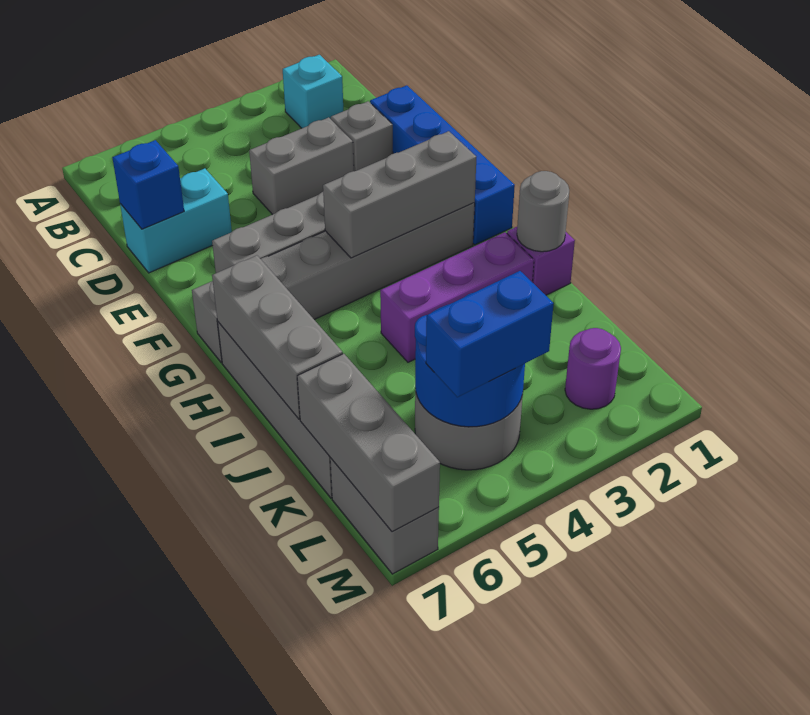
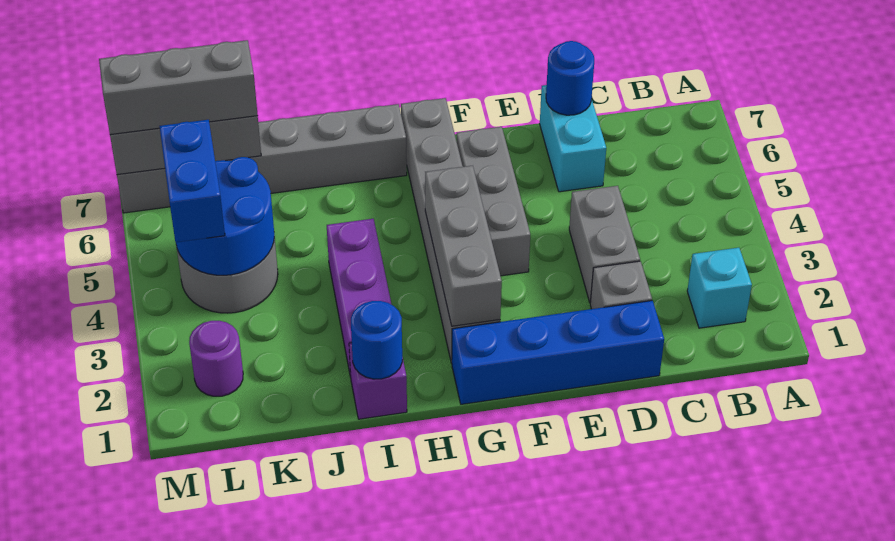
blue 1x1 brick [112,140,184,229] -> blue 1x1 round brick [546,41,594,115]
grey 1x3 brick [212,255,343,419] -> grey 1x3 brick moved to [99,40,258,135]
grey 1x1 round brick [517,171,569,252] -> blue 1x1 round brick [351,301,402,379]

